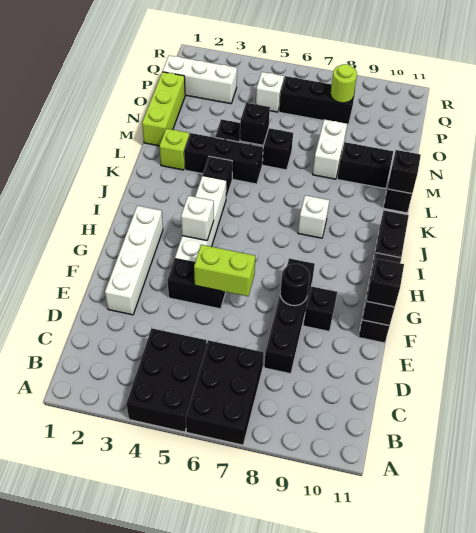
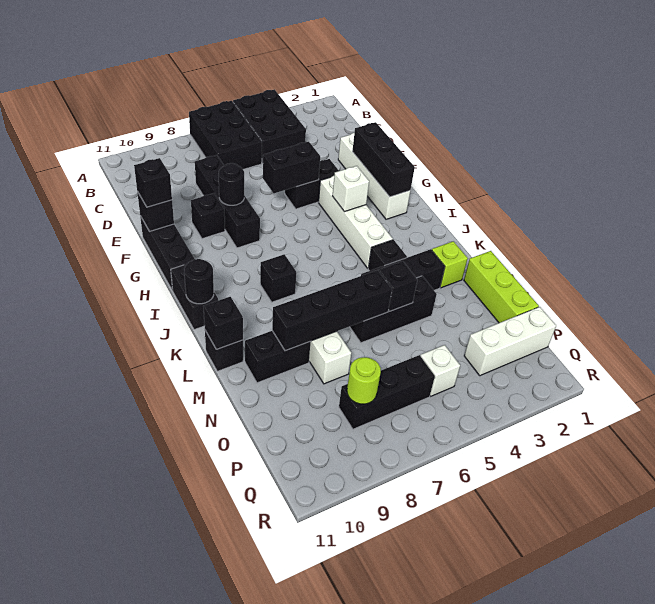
none -> black 1x3 brick [352,122,415,197]
lime 1x2 brick [194,245,255,296] -> black 1x2 brick [263,142,320,193]
white 1x1 brick [298,195,329,238] -> black 1x1 brick [260,254,296,302]
none -> black 1x1 round brick [184,259,214,304]
none -> black 1x4 brick [272,270,392,351]

